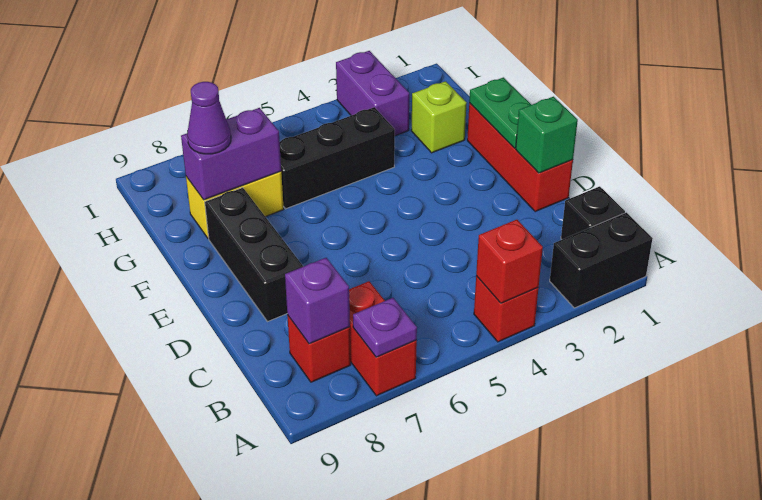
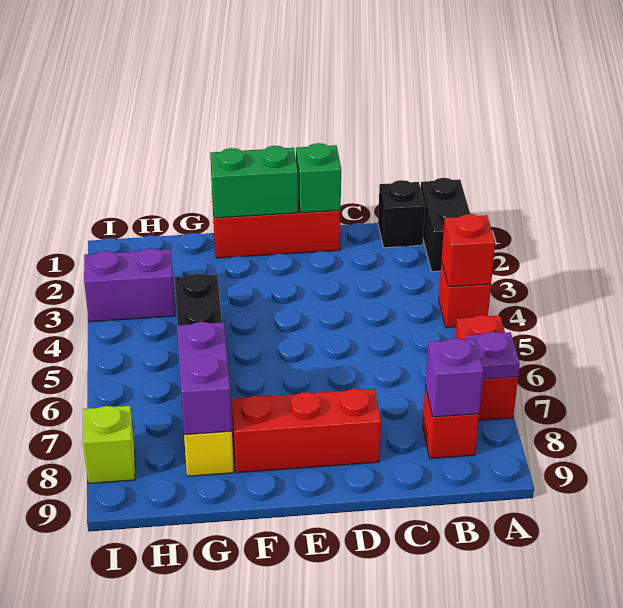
red 1x2 brick [349,281,417,396] -> red 1x2 brick turned to [455,315,518,420]
black 1x3 brick [205,188,303,322] -> red 1x3 brick [231,389,381,473]
green 1x2 plate [469,77,531,148] -> green 1x2 brick [210,146,298,218]
lime 1x1 brick [411,81,467,153] -> lime 1x1 brick moved to [83,406,135,484]
purple 1x1 cone [187,82,231,154] -> none

